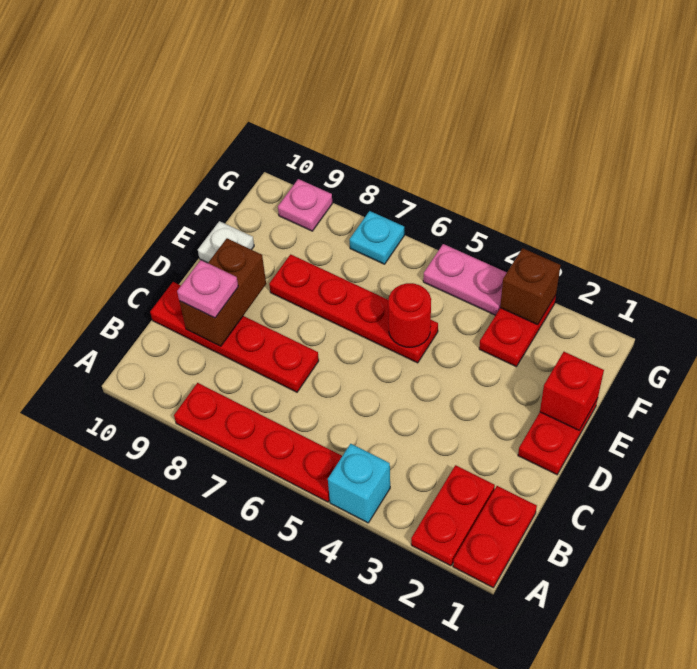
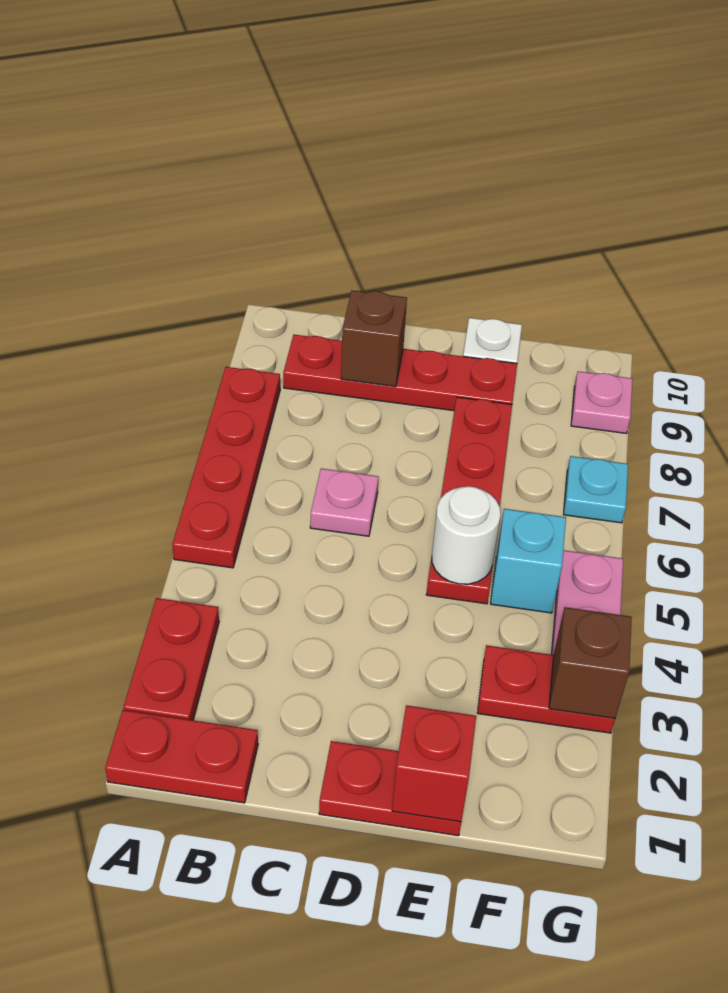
red 1x2 plate [411,465,495,566] -> red 1x2 plate turned to [123,598,219,720]
cyan 1x1 brick [328,444,390,523] -> cyan 1x1 brick moved to [491,509,566,613]
red 1x4 plate [150,282,319,392] -> red 1x4 plate turned to [283,335,517,411]
brown 1x2 brick [179,238,266,346] -> brown 1x1 brick [341,291,407,387]
pink 1x1 plate [177,260,238,318] -> pink 1x1 plate moved to [310,468,379,536]
red 1x1 round brick [388,283,431,347] -> white 1x1 round brick [432,486,501,584]

